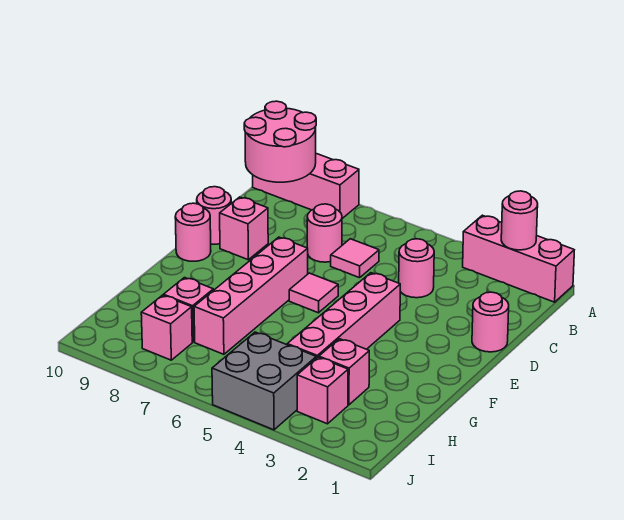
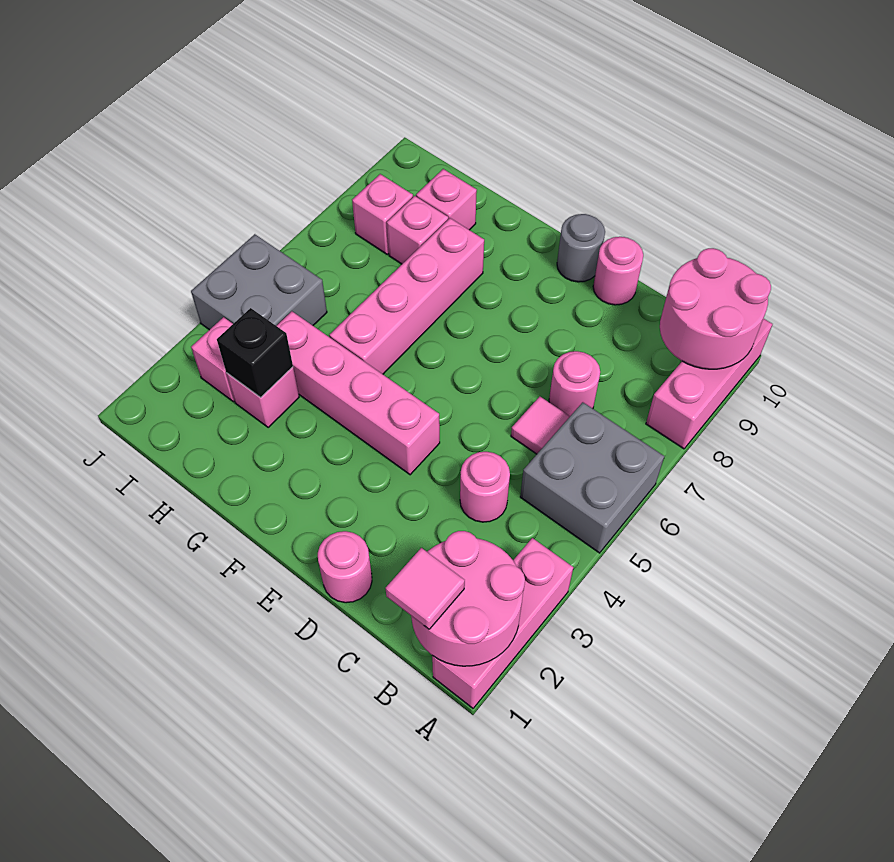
pink 1x1 round brick [501,191,538,250] -> pink 2x2 round brick [411,531,525,666]
none -> grey 2x2 brick [520,402,664,553]
pink 1x1 brick [220,197,268,260] -> pink 1x1 brick moved to [416,169,477,230]
pink 1x1 tile [289,273,338,313] -> pink 1x1 tile moved to [385,548,465,629]
pink 1x4 brick [194,237,308,354] -> pink 1x4 brick turned to [329,218,484,374]
pink 1x1 round brick [175,203,211,261] -> grey 1x1 round brick [557,214,605,282]
none -> black 1x1 brick [217,308,293,398]

